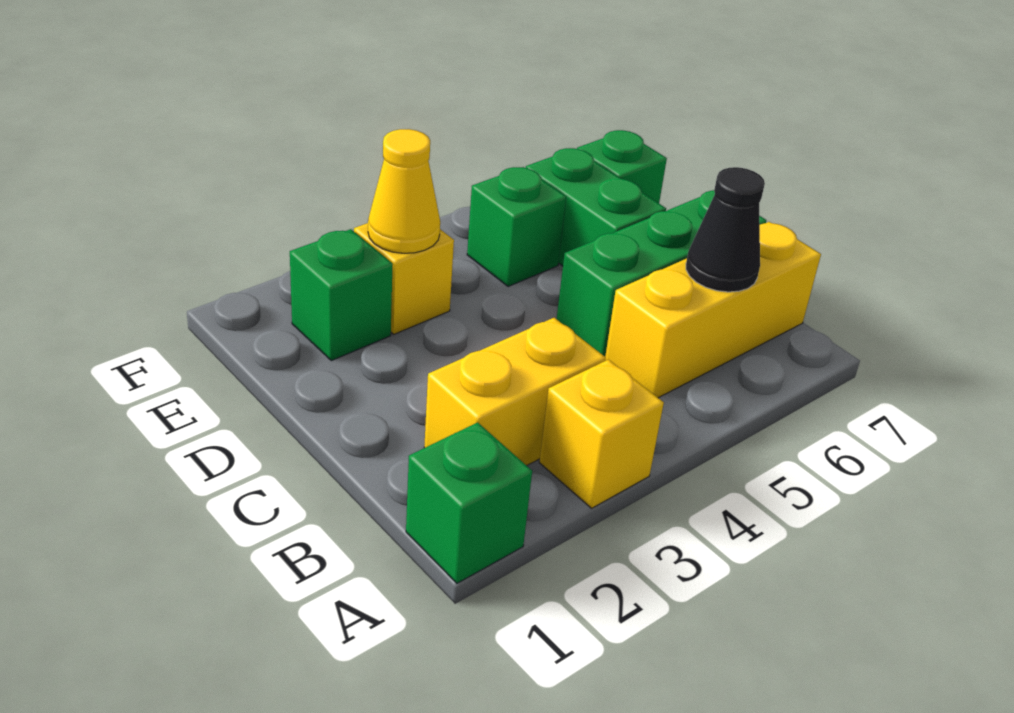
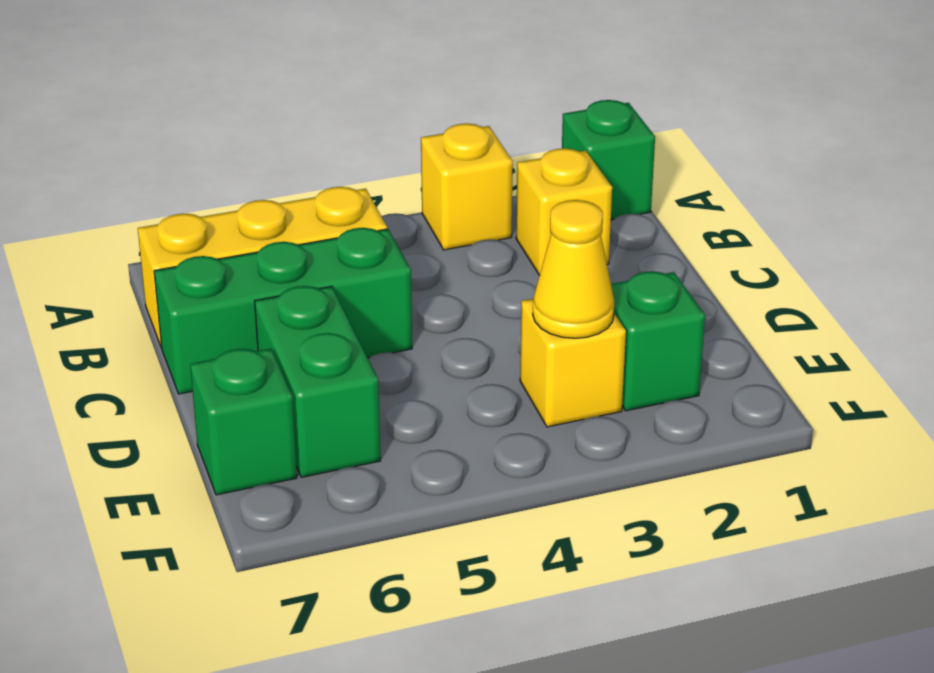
yellow 1x2 brick [424,318,606,466] -> yellow 1x1 brick [516,148,612,275]
black 1x1 cone [686,167,765,292] -> none
green 1x1 brick [467,167,566,287] -> none

